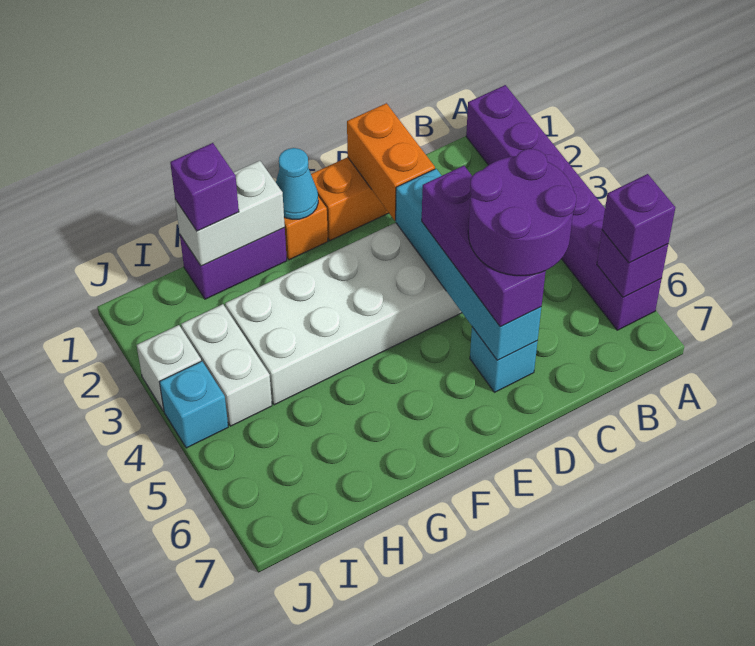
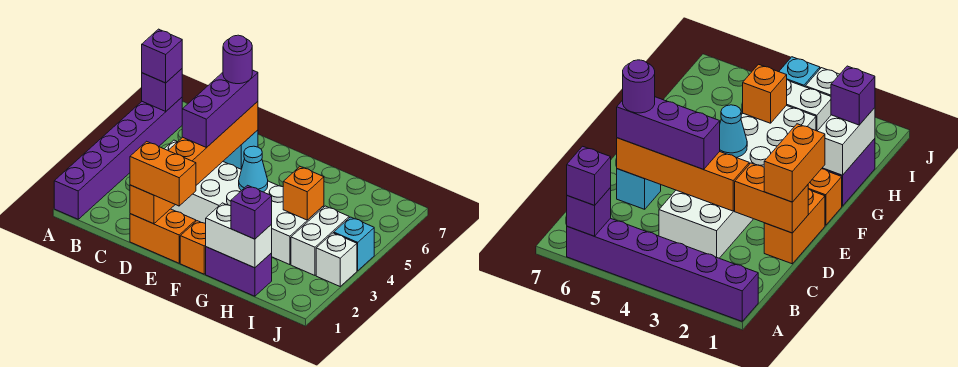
purple 2x2 round brick [468,149,576,276] -> purple 1x1 round brick [223,35,252,84]
none -> orange 1x2 brick [130,141,196,206]
cyan 1x4 brick [396,169,541,360] -> orange 1x4 brick [168,101,258,185]
cyan 1x1 cone [276,148,318,219] -> cyan 1x1 cone moved to [239,146,268,192]
none -> orange 1x1 brick [283,167,324,220]

